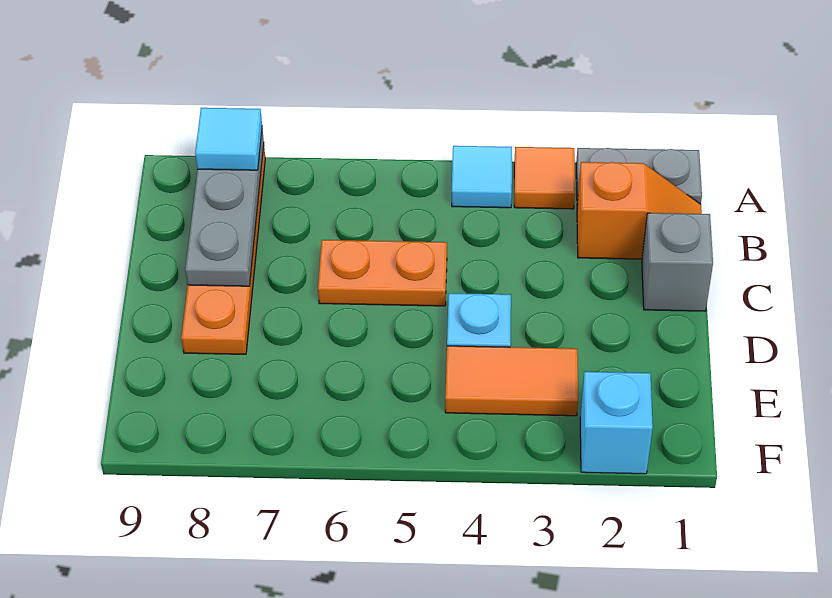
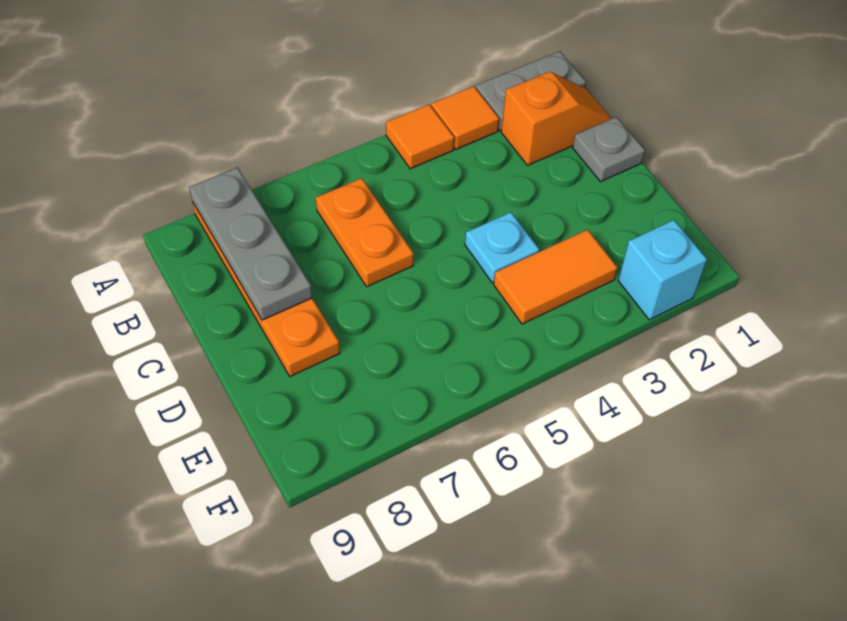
cyan 1x1 tile [452,146,512,208] -> orange 1x1 tile [386,105,454,169]
cyan 1x1 tile [195,108,262,170] -> none
grey 1x1 brick [642,213,713,311] -> grey 1x1 plate [573,117,645,182]
orange 1x2 plate [318,240,447,306] -> orange 1x2 plate turned to [316,178,414,286]

